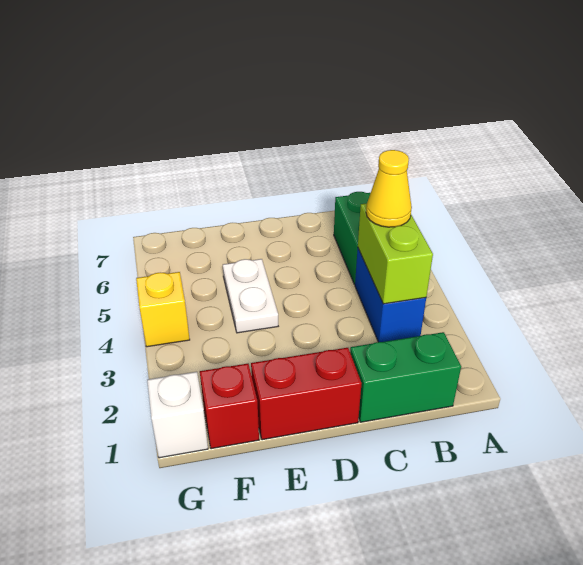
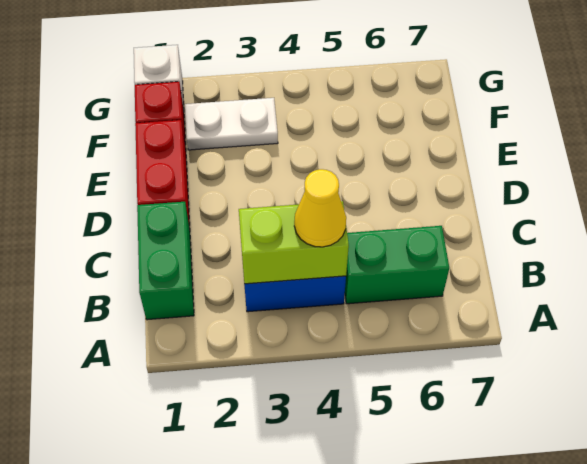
white 1x2 plate [223,259,278,333] -> white 1x2 plate moved to [185,98,278,150]
yellow 1x1 brick [136,272,190,347] -> none

